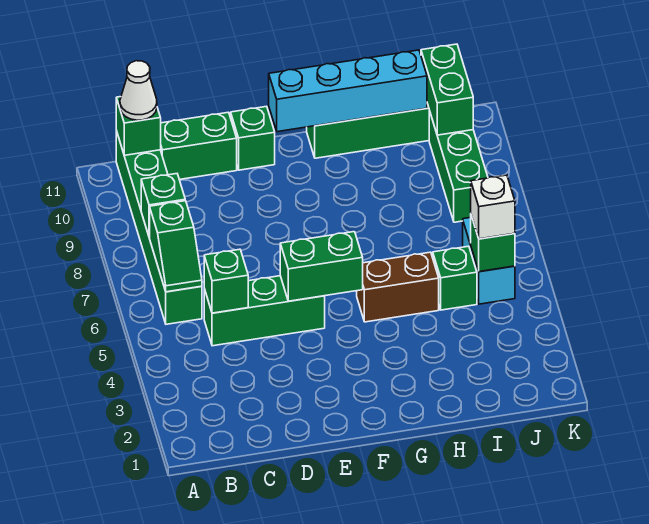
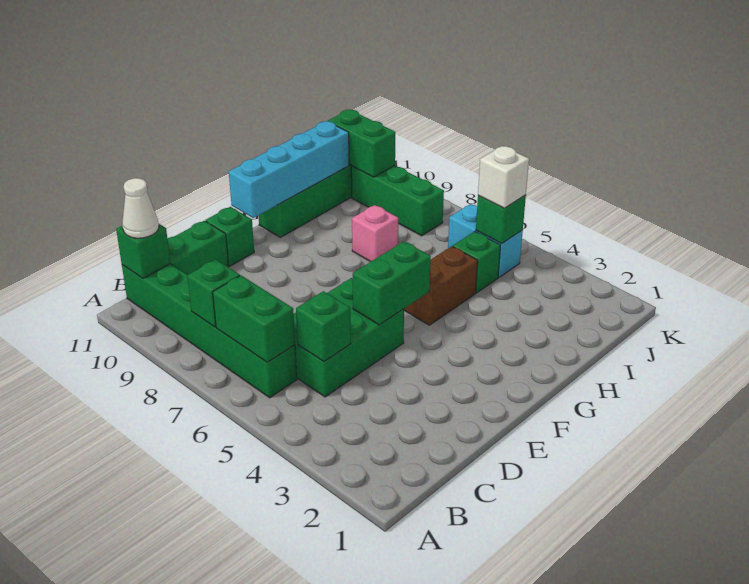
green 1x2 slope [150,201,202,292] -> green 1x2 brick [213,276,295,362]
green 1x3 brick [204,276,325,346] -> green 2x3 brick [294,278,404,397]
none -> pink 1x1 brick [352,205,398,261]

